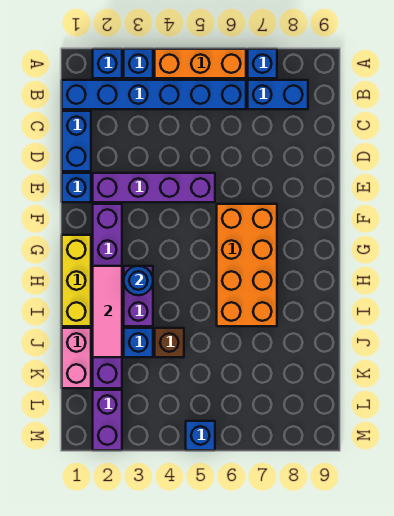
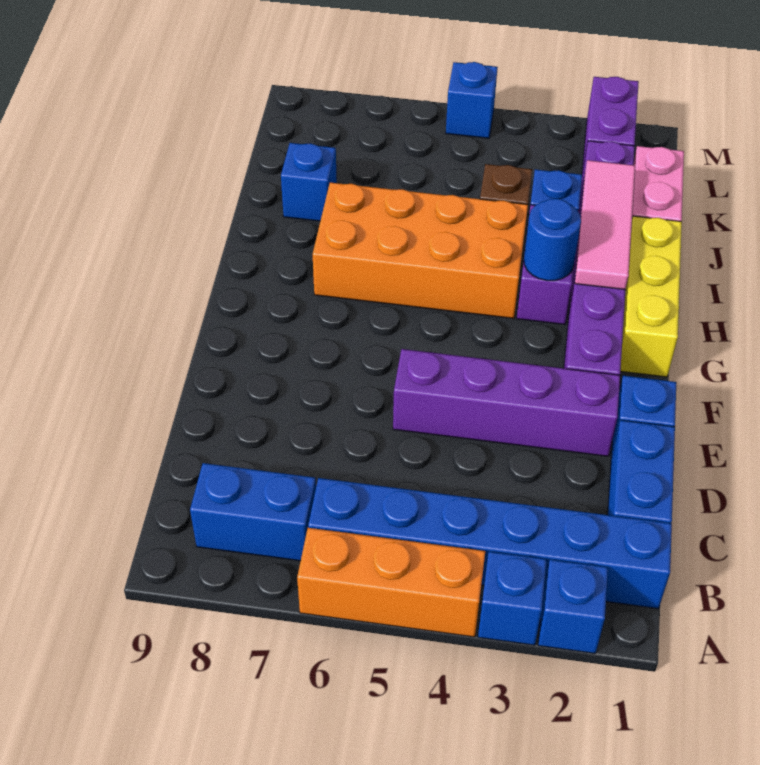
blue 1x1 brick [248,49,277,78] -> blue 1x1 brick moved to [281,143,337,221]
orange 2x4 brick [217,204,277,326] -> orange 2x4 brick turned to [313,183,528,318]

